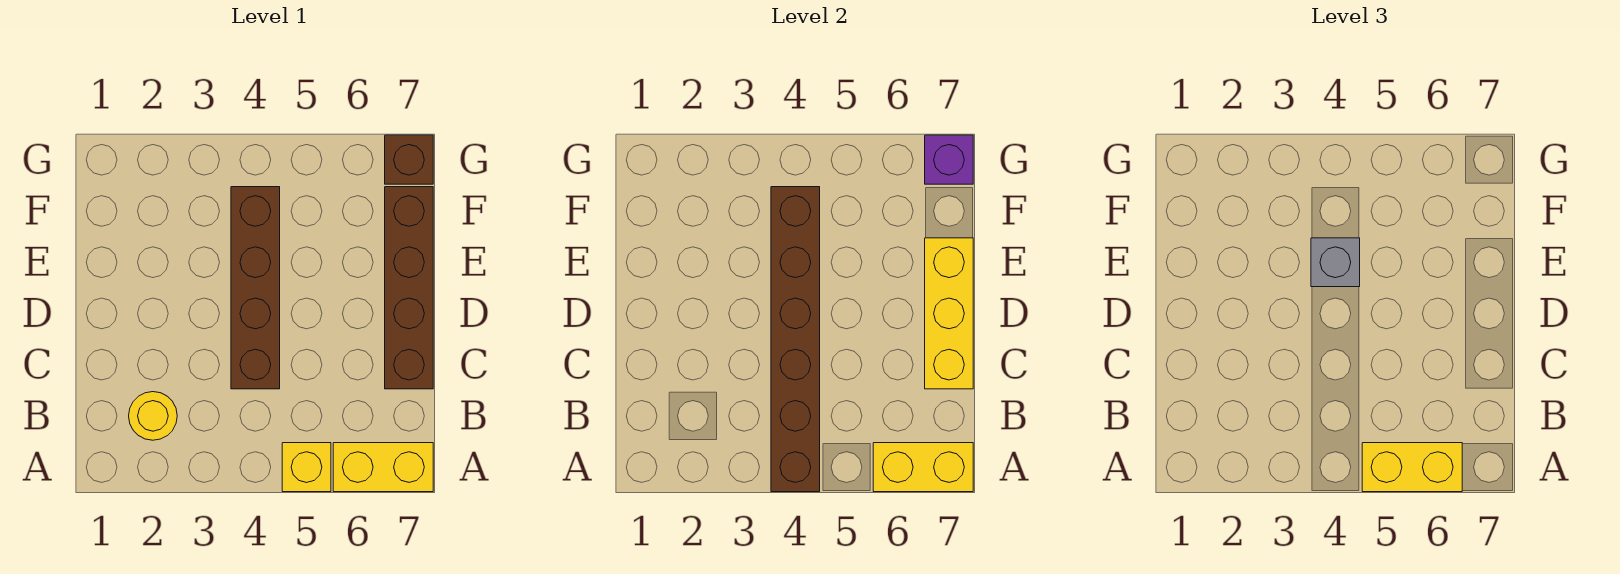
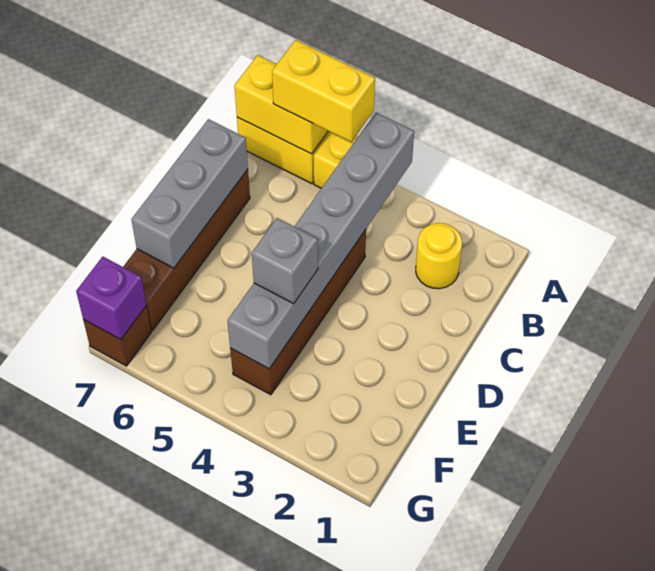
brown 1x6 brick [771,187,820,492] -> grey 1x6 brick [227,113,414,369]
yellow 1x3 brick [925,238,973,389] -> grey 1x3 brick [131,119,248,268]

